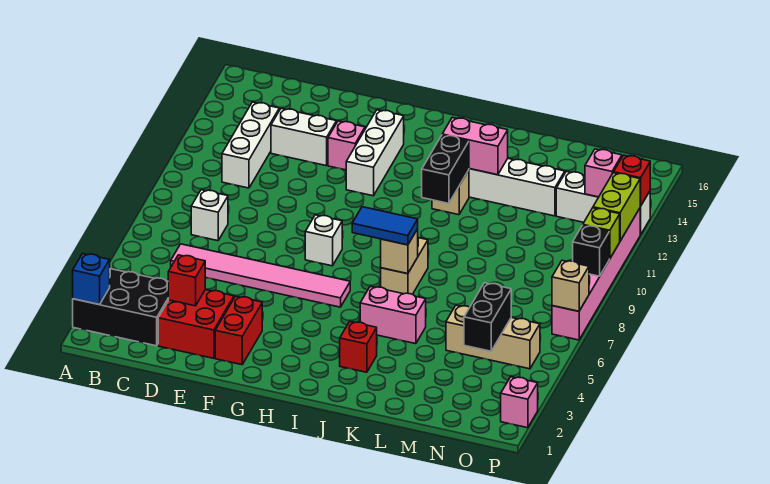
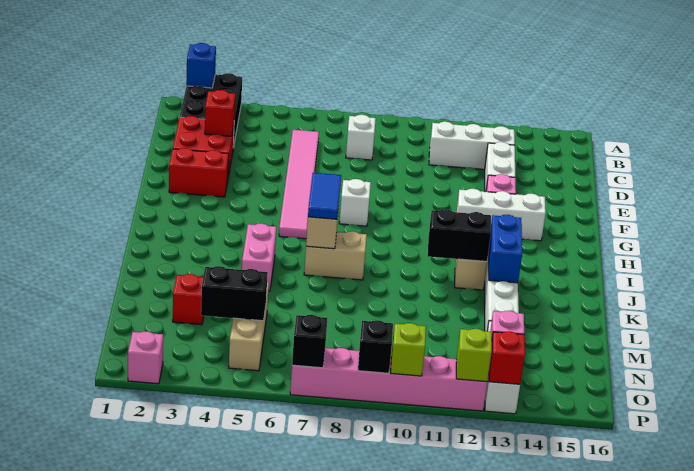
red 1x1 brick [340,322,377,372] -> red 1x1 brick moved to [173,274,204,325]
pink 1x2 brick [442,117,508,175] -> blue 1x2 brick [489,215,522,283]
tan 1x1 brick [552,260,589,311] -> black 1x1 brick [292,315,327,368]
lime 1x2 brick [593,173,641,241] -> lime 1x1 brick [456,329,492,382]

